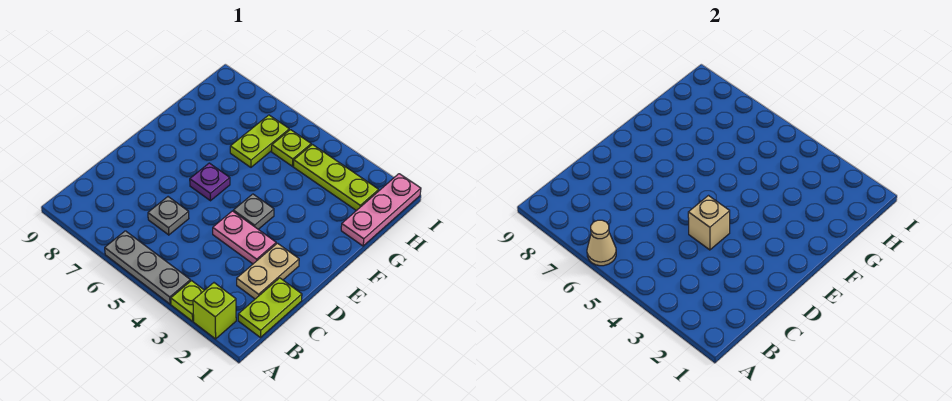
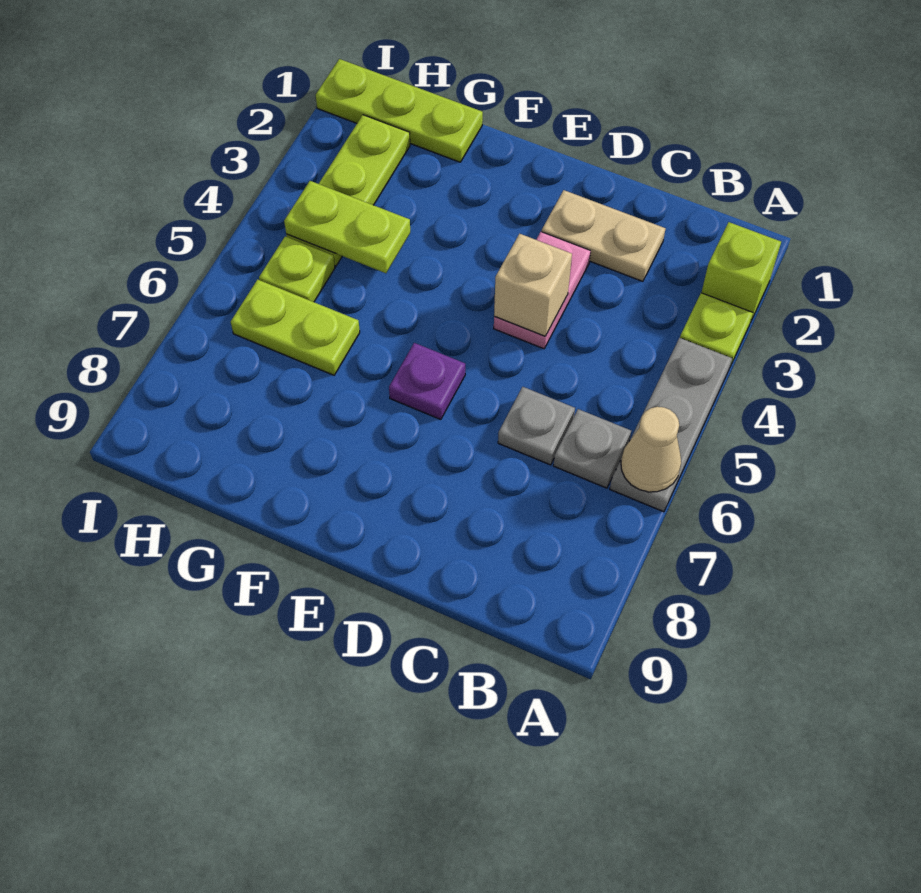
lime 1x2 plate [238,278,302,337] -> lime 1x2 plate moved to [284,181,410,273]
grey 1x1 plate [233,194,274,229] -> grey 1x1 plate moved to [553,409,631,488]
pink 1x3 plate [341,174,421,246] -> lime 1x3 plate [316,59,483,162]

